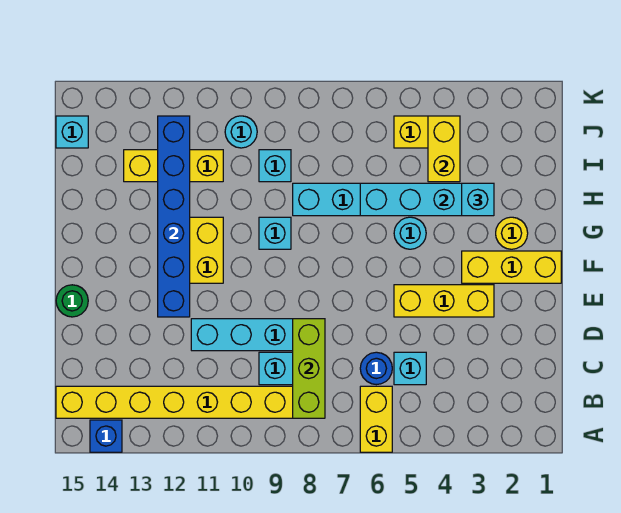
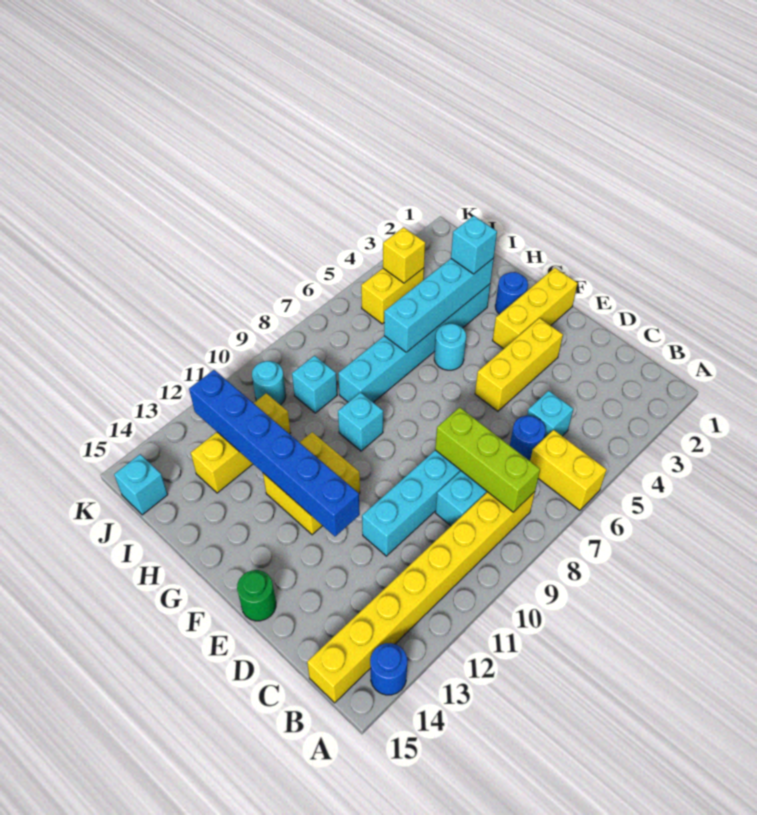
blue 1x1 brick [90,420,122,452] -> blue 1x1 round brick [370,643,407,695]
yellow 1x1 round brick [496,217,528,249] -> blue 1x1 round brick [495,272,528,314]
yellow 1x2 brick [428,116,460,182] -> yellow 1x1 brick [383,227,425,283]

